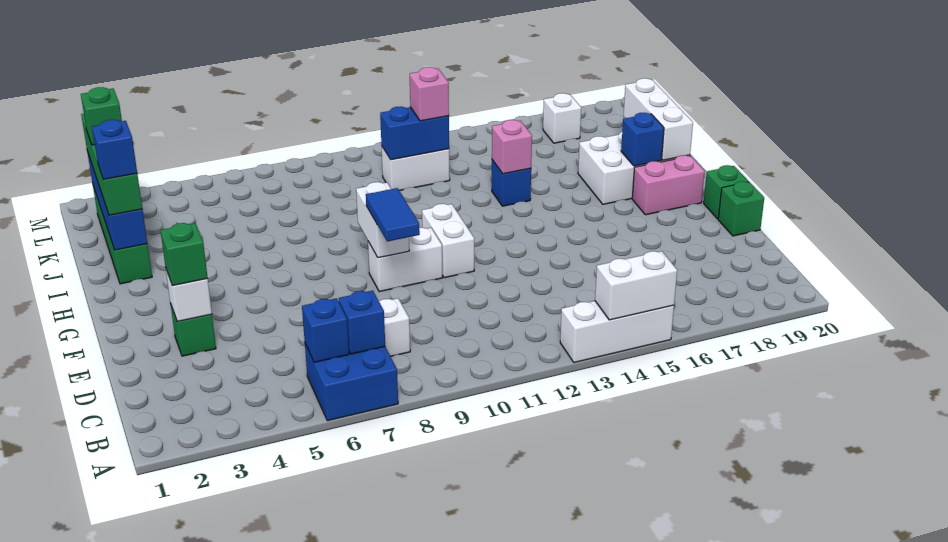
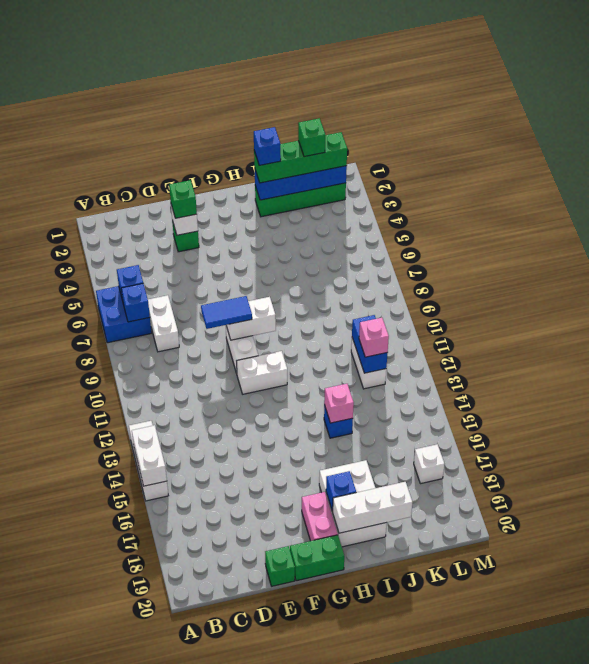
green 1x1 brick [704,165,749,219] -> green 1x2 brick [290,535,344,581]

